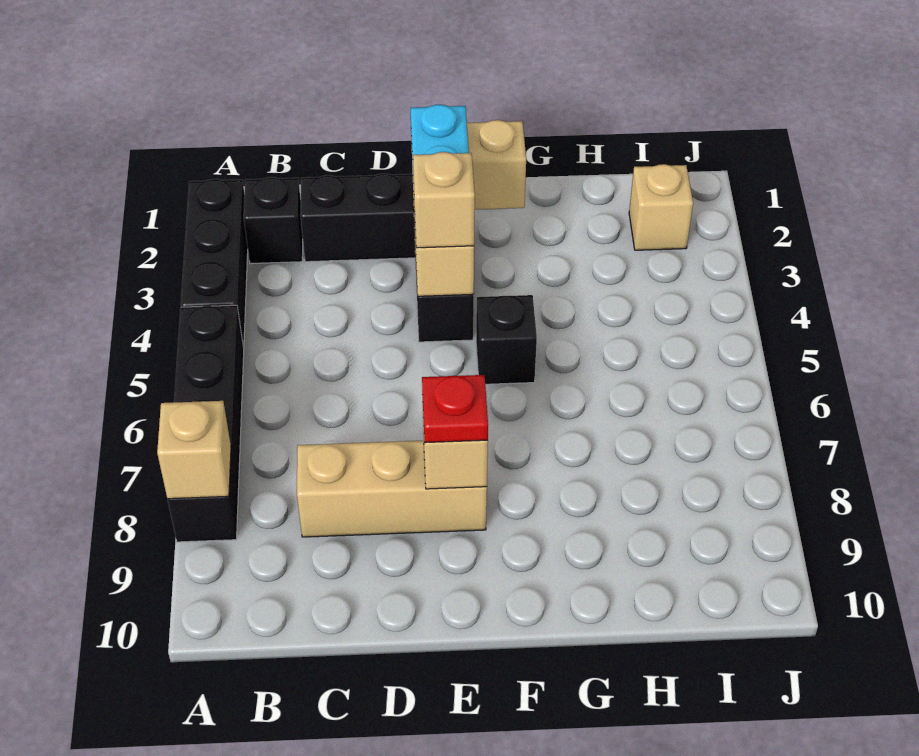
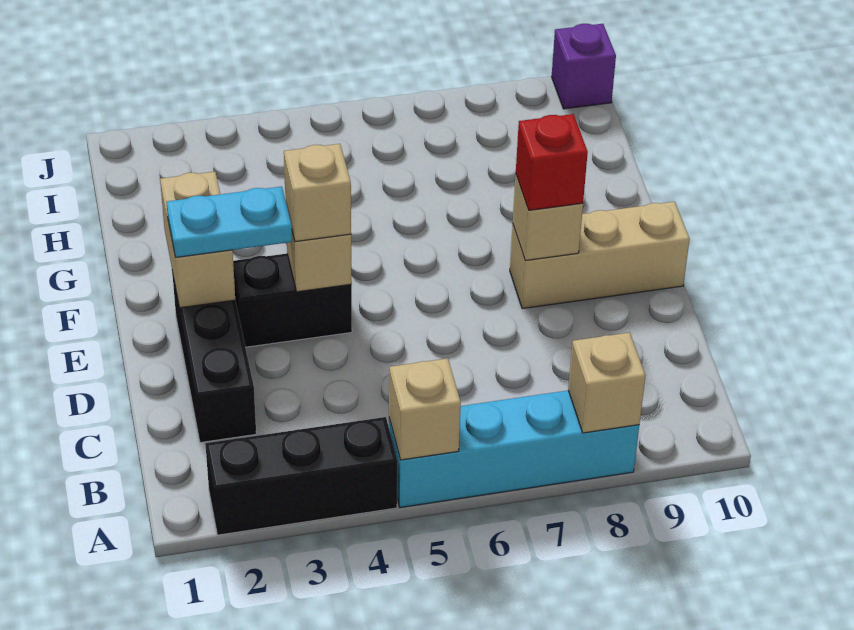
black 1x4 brick [168,305,244,542] -> cyan 1x4 brick [389,391,639,507]
black 1x1 brick [244,177,303,264] -> none
tan 1x3 brick [297,441,487,537] -> tan 1x3 brick turned to [510,202,690,309]
red 1x1 plate [422,375,488,443] -> red 1x1 brick [516,114,588,210]
black 1x1 brick [476,295,537,384] -> none
tan 1x1 brick [629,164,693,250] -> tan 1x1 brick moved to [389,358,461,460]
none -> purple 1x1 brick [552,24,616,109]

